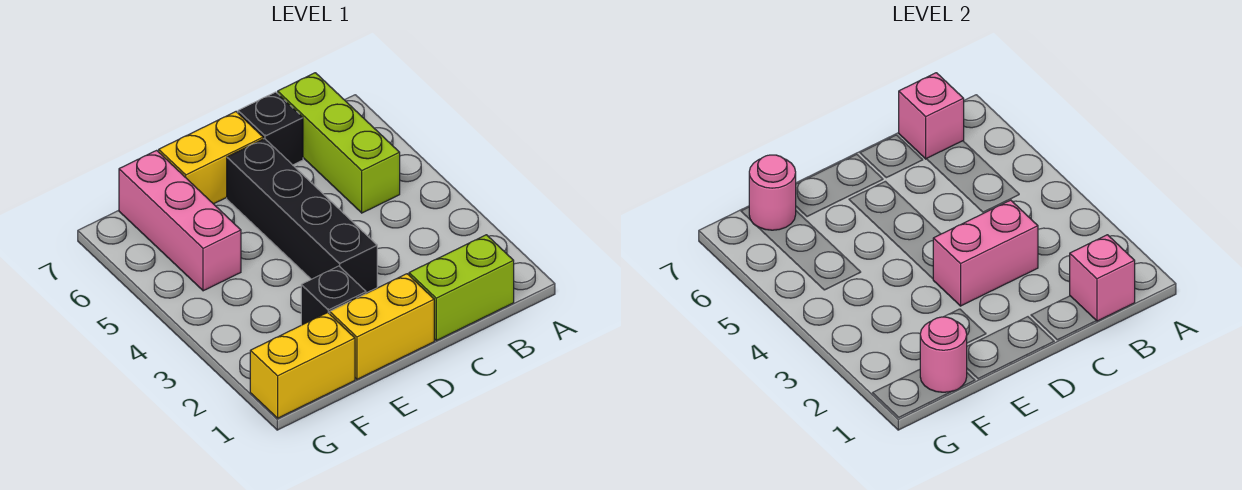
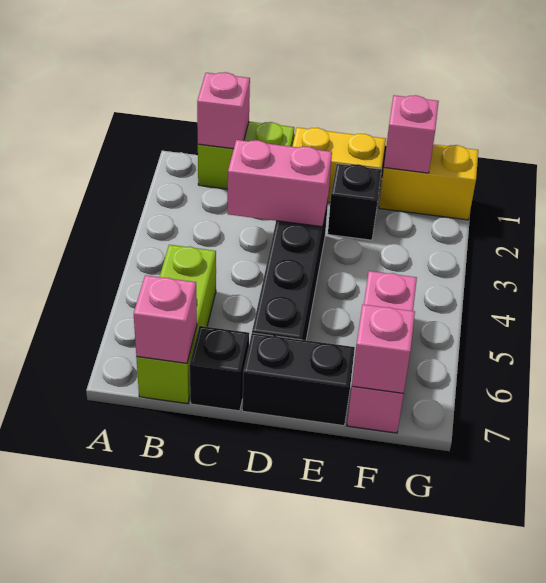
yellow 1x2 brick [159,112,263,204] -> black 1x2 brick [242,333,355,426]
pink 1x1 round brick [920,317,967,392] -> pink 1x1 brick [384,95,439,173]
pink 1x1 round brick [749,155,796,230] -> pink 1x1 brick [352,304,415,393]

